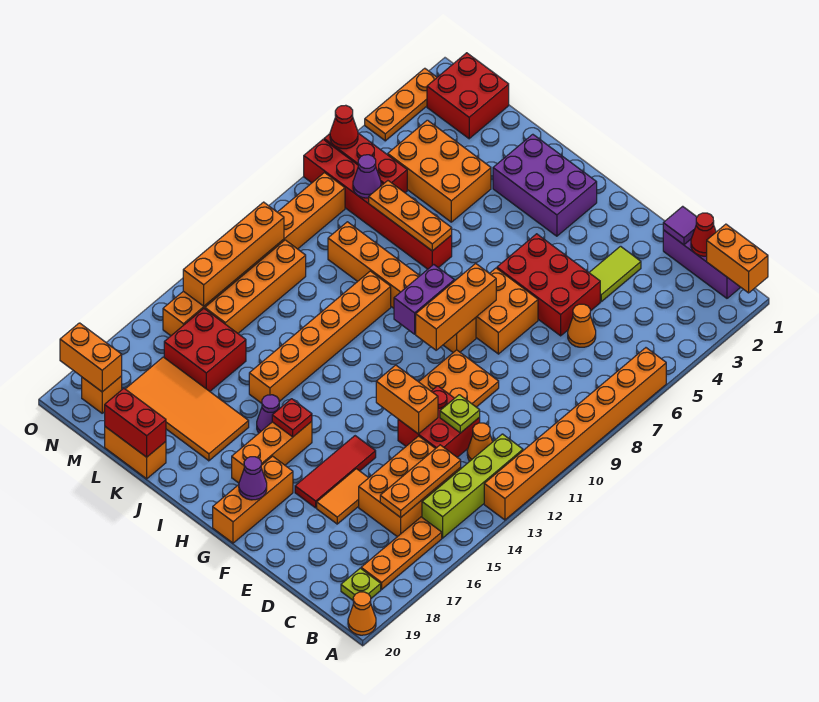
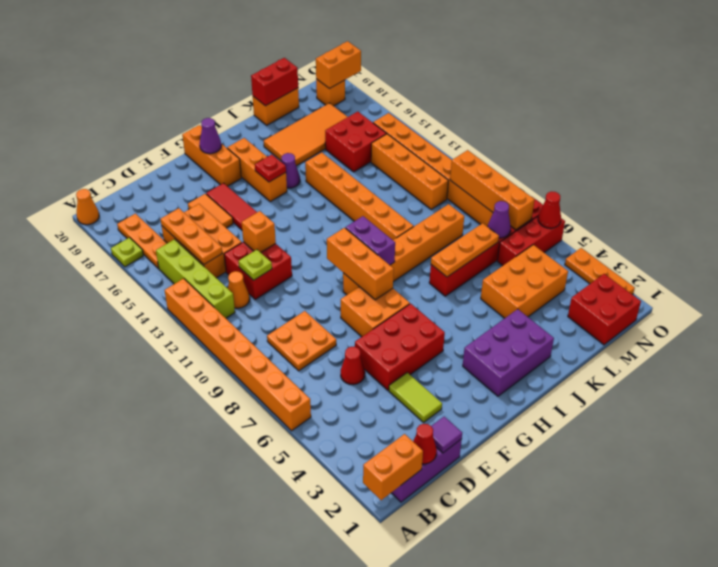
lime 1x1 plate [341,568,381,600] -> lime 1x1 plate moved to [111,238,144,267]
orange 1x1 cone [568,304,596,347] -> red 1x1 cone [341,347,365,385]
orange 2x2 plate [419,350,499,407] -> orange 2x2 plate moved to [267,311,336,371]
orange 1x2 brick [376,365,438,434] -> orange 1x1 brick [242,211,276,253]
orange 1x4 brick [183,202,284,306] -> orange 1x4 brick moved to [450,150,535,230]

